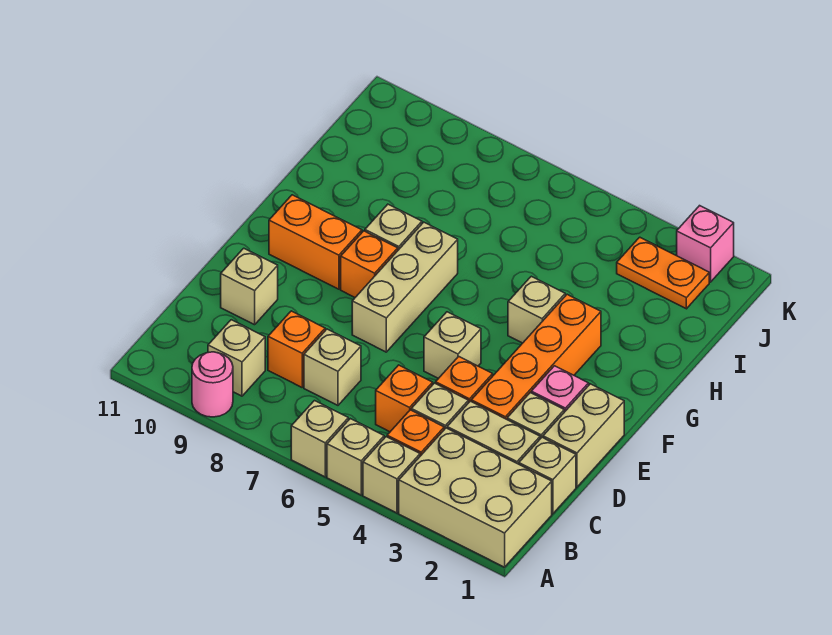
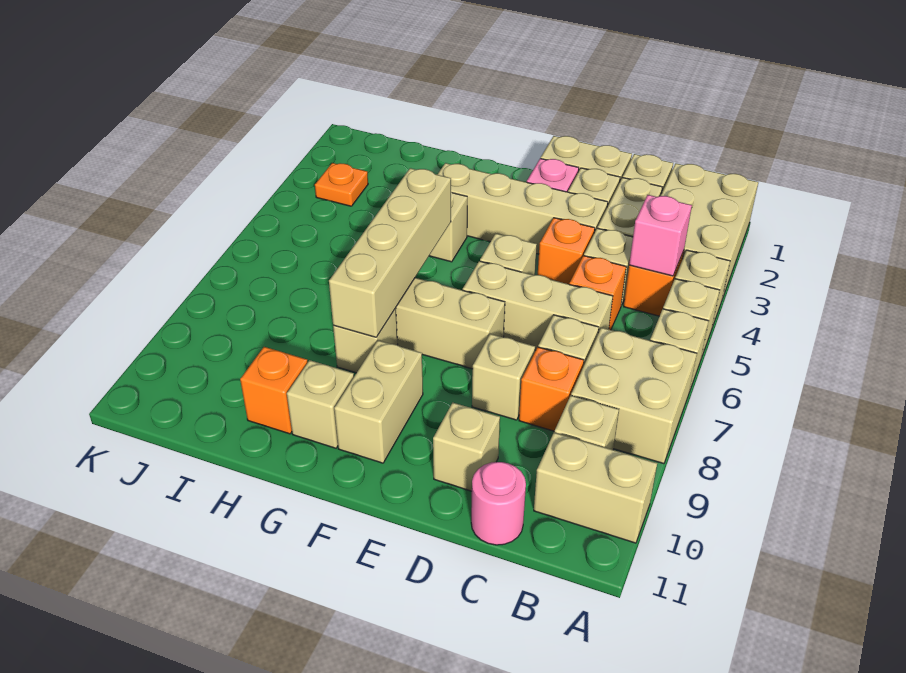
none -> tan 2x2 brick [571,328,697,464]
pink 1x1 round brick [192,352,233,417] -> pink 1x1 round brick moved to [471,462,526,545]
none -> tan 1x2 brick [534,433,657,543]
none -> tan 1x3 brick [463,261,613,350]
orange 1x4 brick [471,294,601,419] -> tan 1x4 brick [437,163,608,254]
none -> tan 1x1 brick [472,334,535,420]
orange 1x1 brick [341,231,398,297] -> orange 1x1 brick moved to [240,347,308,434]
orange 1x2 brick [269,195,362,289] -> tan 1x2 brick [334,340,423,463]
none -> tan 1x4 brick [329,168,451,337]
none -> tan 1x1 brick [287,360,354,448]
orange 1x2 plate [617,237,709,309] -> orange 1x1 plate [315,163,368,206]
pink 1x1 brick [677,206,734,282] -> pink 1x1 brick moved to [629,195,692,276]

